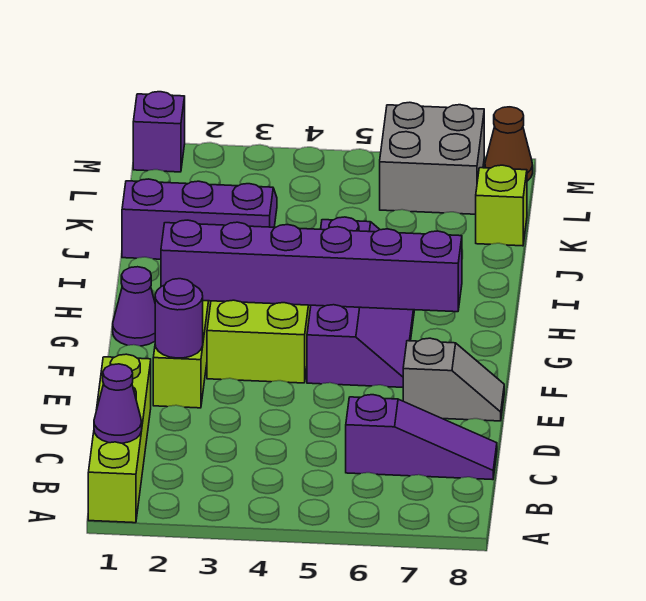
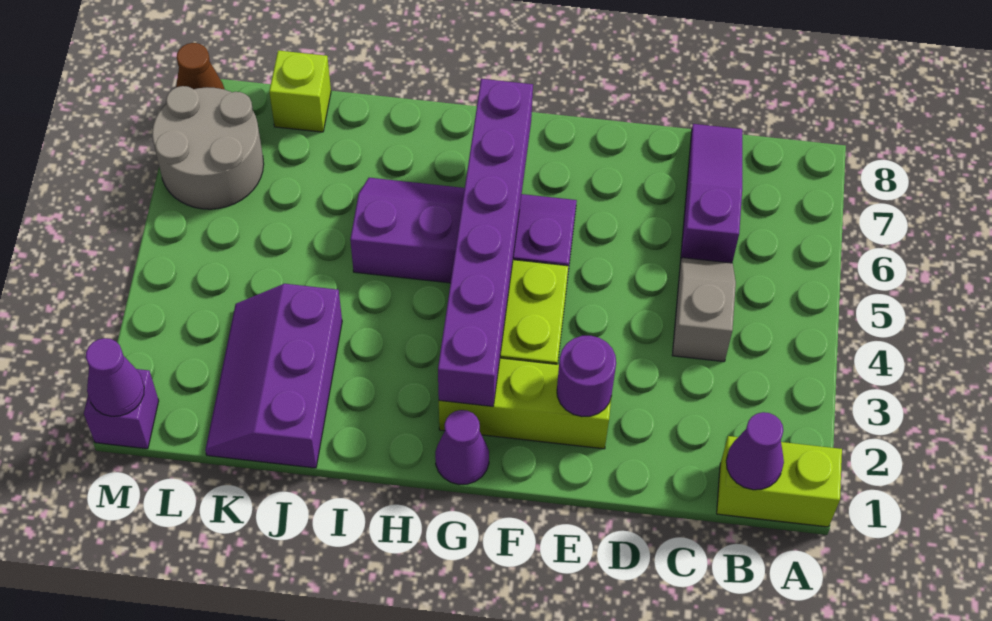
lime 1x4 brick [88,354,151,523] -> lime 1x2 brick [717,436,842,527]
grey 1x2 slope [403,338,504,421] -> grey 1x2 slope moved to [672,258,736,362]
grey 2x2 brick [380,102,484,214] -> grey 2x2 round brick [152,86,264,209]
none -> purple 1x1 cone [86,338,144,416]

